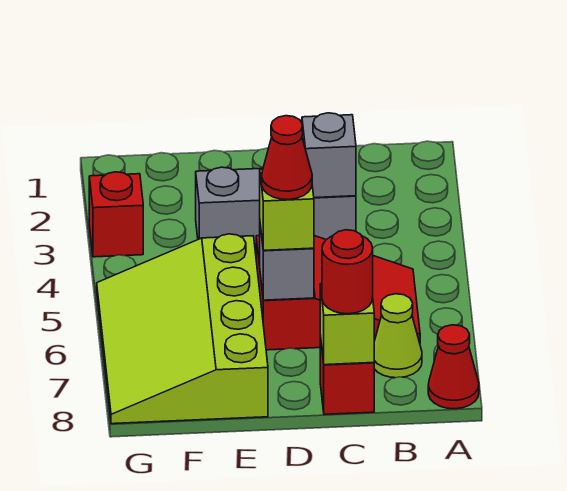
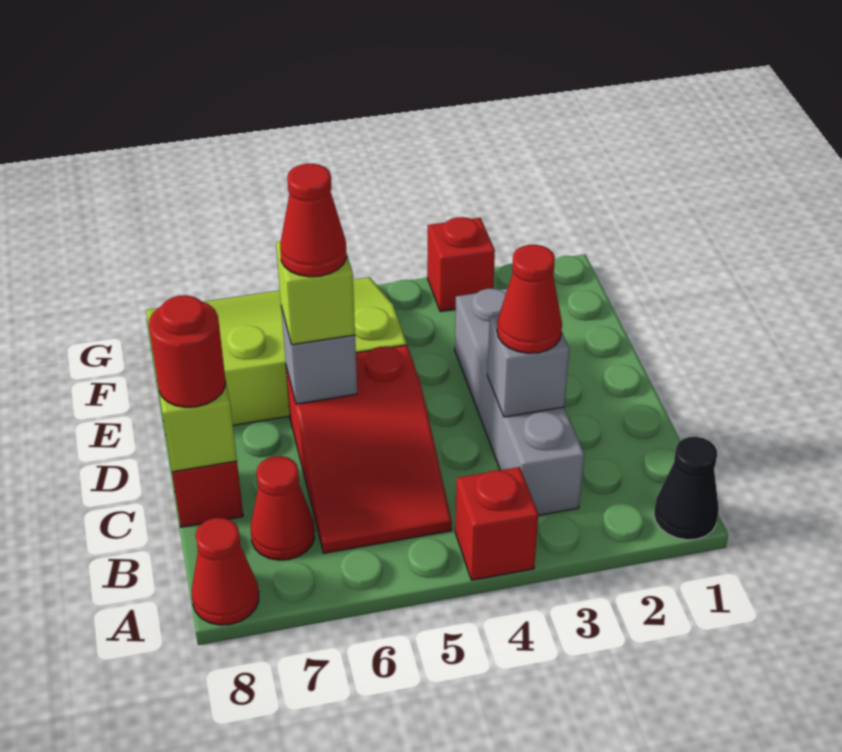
none -> black 1x1 cone [654,437,719,540]
none -> red 1x1 brick [455,467,538,580]
lime 1x1 cone [374,294,422,378] -> red 1x1 cone [251,456,315,560]
grey 1x3 brick [196,167,356,250] -> grey 1x4 brick [455,289,584,515]
none -> red 1x1 cone [497,245,562,353]

